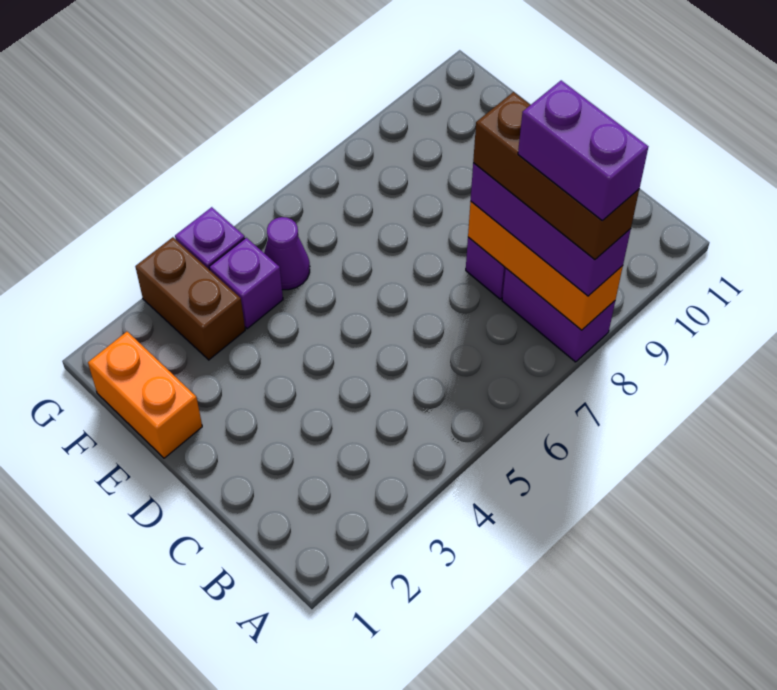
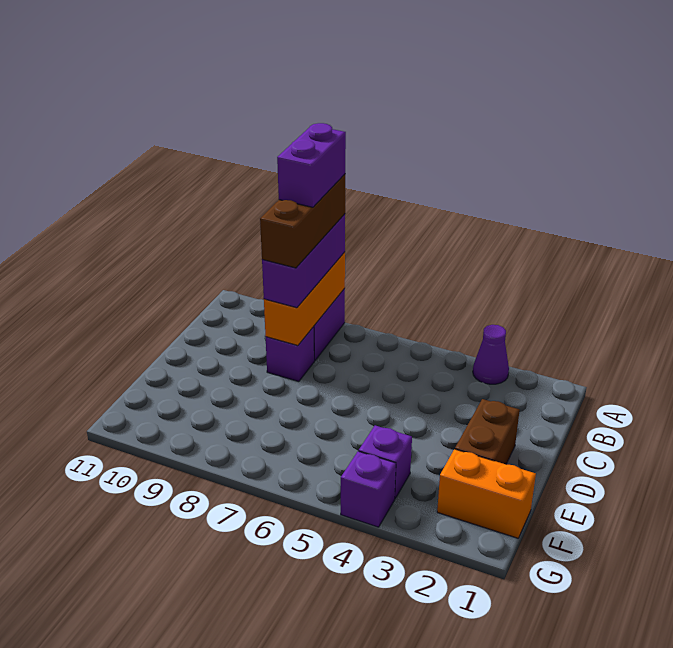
orange 1x2 brick [88,332,202,458] -> orange 1x2 brick turned to [437,449,536,538]
brown 1x2 brick [135,237,245,360] -> brown 1x2 brick moved to [455,399,520,464]
purple 1x1 cone [264,217,310,290] -> purple 1x1 cone moved to [473,325,509,384]

